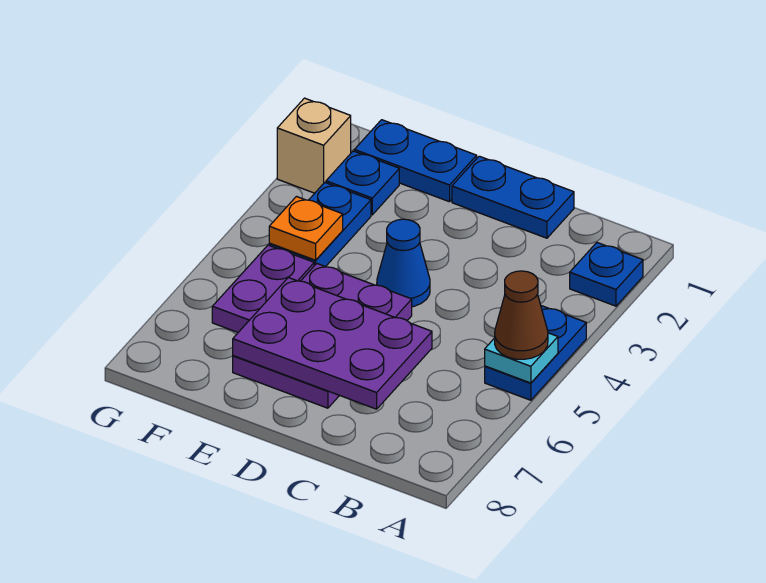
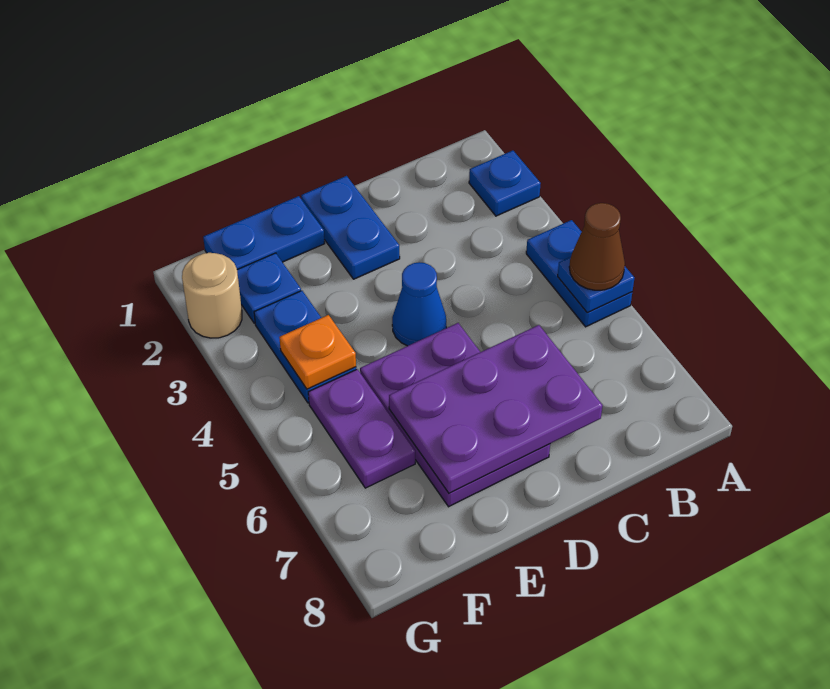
cyan 1x1 plate [485,333,558,383] -> blue 1x1 plate [558,257,634,313]
blue 1x2 plate [452,156,574,238] -> blue 1x2 plate turned to [301,176,400,279]
tan 1x1 brick [277,98,351,193] -> tan 1x1 round brick [182,253,242,338]

